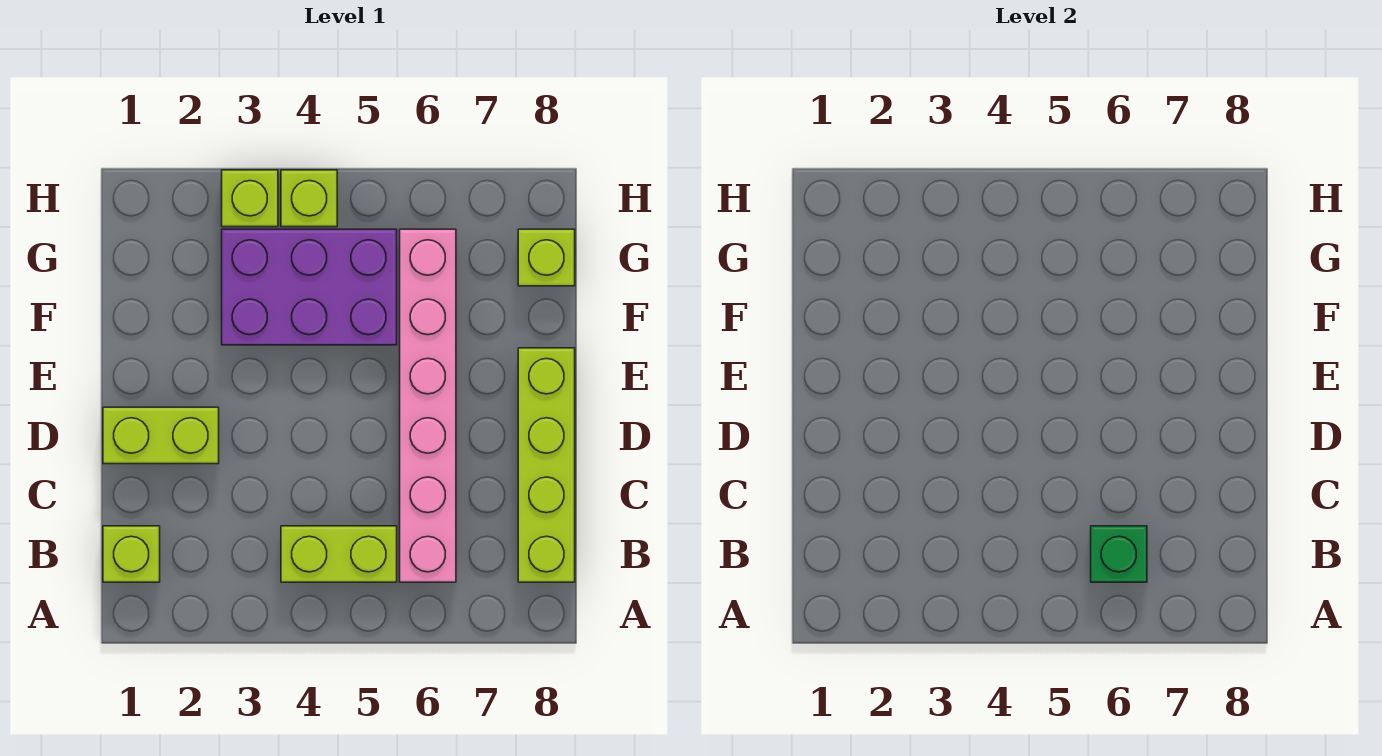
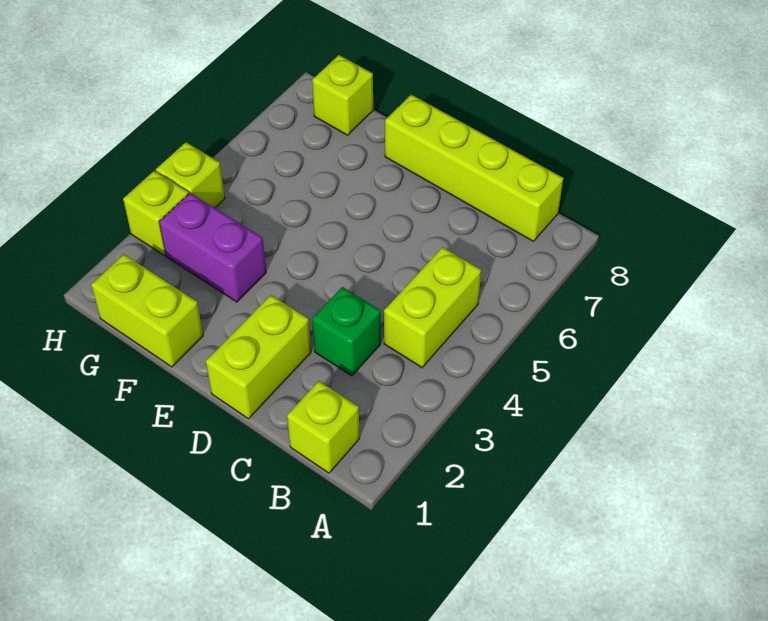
pink 1x6 brick [400,229,456,582] -> none
green 1x1 brick [1091,526,1147,582] -> green 1x1 brick moved to [312,287,381,376]
none -> lime 1x2 brick [91,254,203,367]
purple 2x3 brick [222,229,397,345] -> purple 1x2 brick [159,193,266,302]

